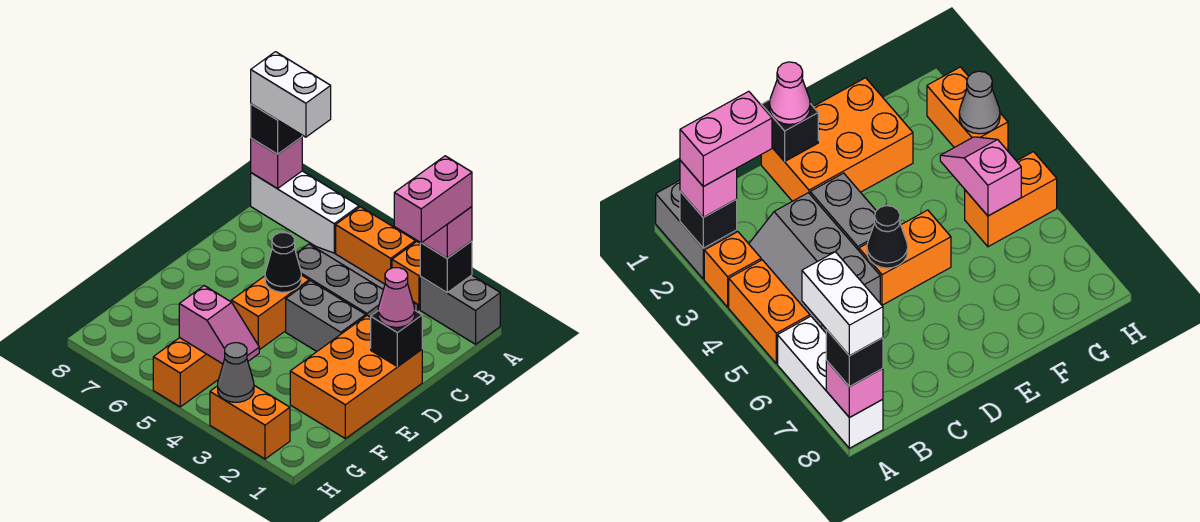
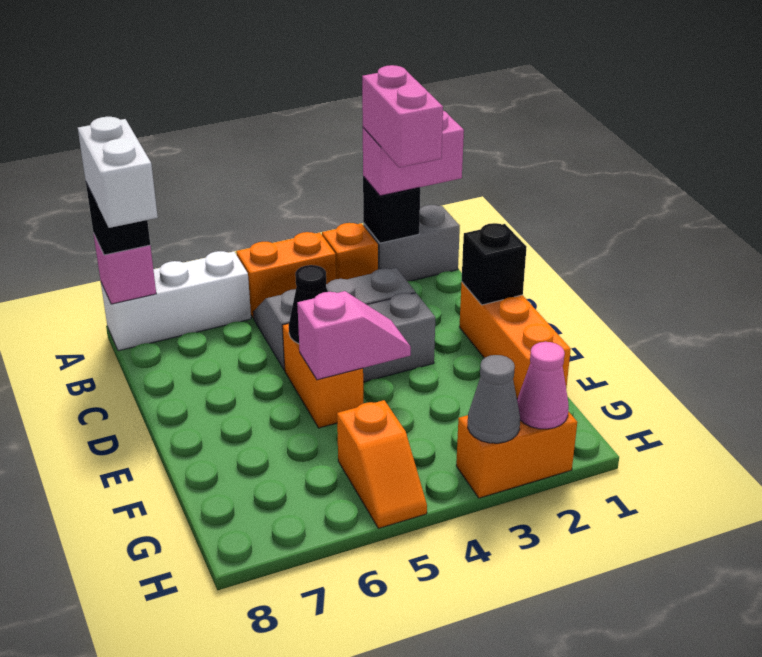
pink 1x1 brick [422,207,472,258] -> pink 1x2 brick [363,111,464,196]
white 1x2 brick [251,52,331,137] -> white 1x2 brick turned to [78,117,158,228]
orange 2x3 brick [290,316,422,439] -> orange 1x3 brick [459,282,571,399]
pink 1x1 cone [378,268,415,327] -> pink 1x1 cone moved to [517,342,569,429]
pink 1x2 slope [179,286,259,364] -> pink 1x2 slope moved to [297,291,411,380]
orange 1x2 brick [153,338,223,407] -> orange 1x2 slope [337,400,427,528]

